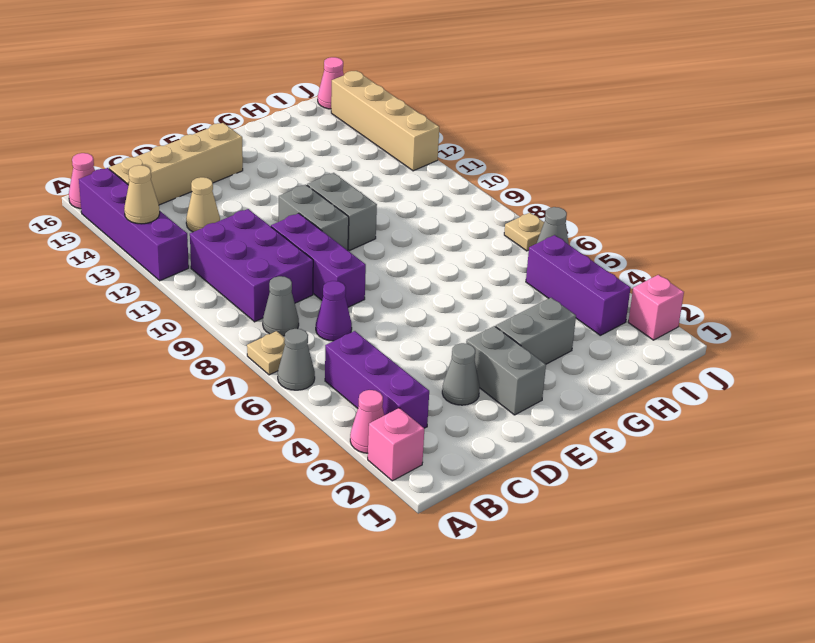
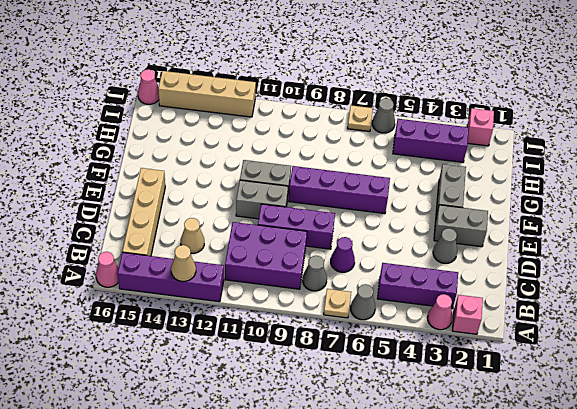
none -> purple 1x4 brick [289,166,390,214]

